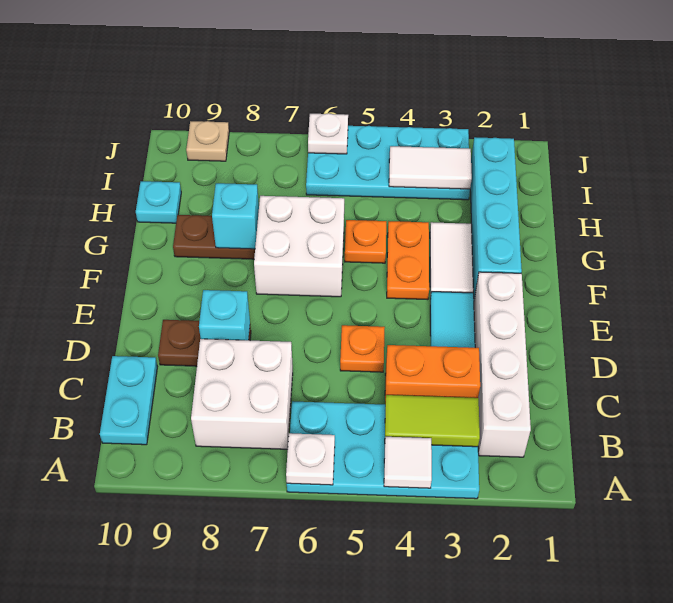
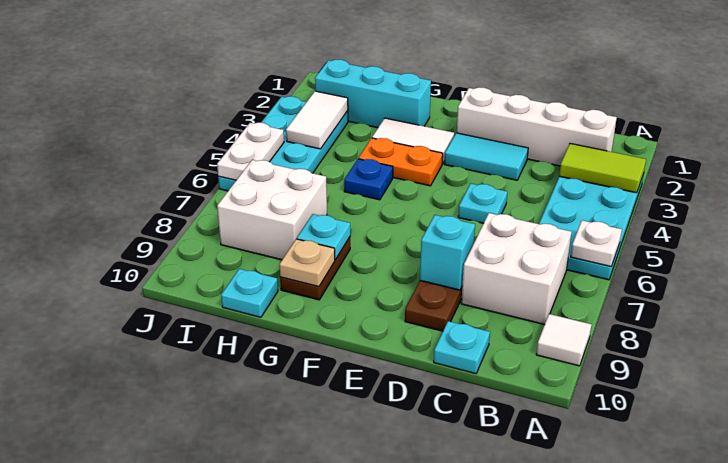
white 1x1 tile [384,437,432,488] -> white 1x1 tile moved to [536,314,592,366]
lime 1x2 tile [385,395,480,447] -> lime 1x2 tile turned to [559,143,646,193]
cyan 1x2 plate [100,356,157,445] -> cyan 1x1 plate [434,321,490,374]
orange 1x2 brick [385,345,480,403] -> none
orange 1x1 plate [340,325,385,372] -> cyan 1x1 plate [458,184,507,223]
cyan 1x4 brick [470,137,522,298] -> cyan 1x3 brick [315,60,431,128]
white 2x2 brick [254,196,344,297] -> white 2x2 brick moved to [217,160,327,260]
orange 1x1 plate [345,220,386,263] -> blue 1x1 plate [344,159,393,200]
cyan 1x1 brick [212,183,259,249] -> cyan 1x1 plate [297,214,350,260]
white 1x1 plate [308,113,348,154] -> white 1x2 plate [217,123,284,180]
tan 1x1 plate [186,121,229,161] -> tan 1x1 plate moved to [280,239,335,287]

